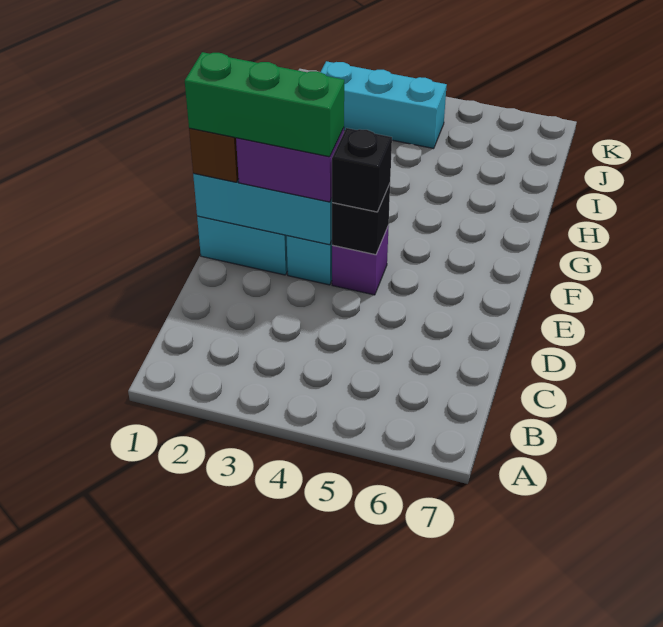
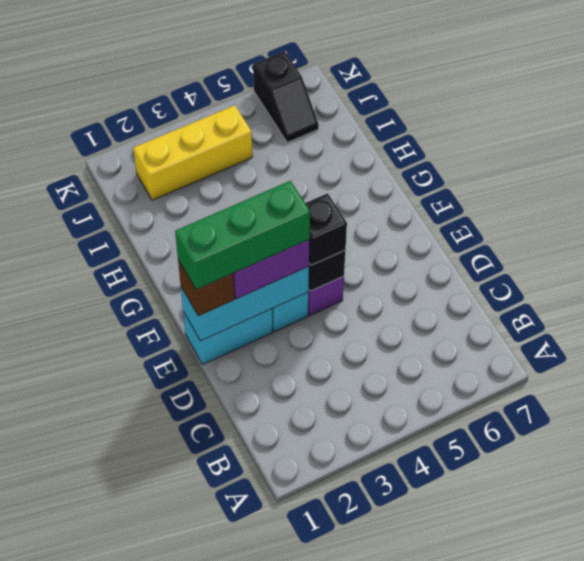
cyan 1x3 brick [321,61,447,149] -> yellow 1x3 brick [133,105,252,200]
none -> black 1x2 slope [253,51,319,142]

